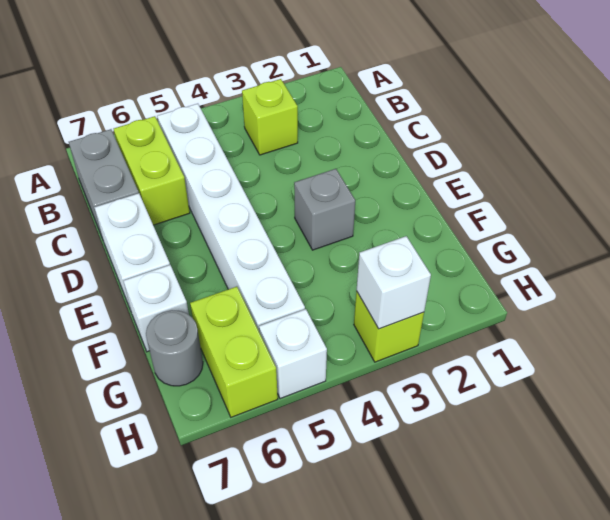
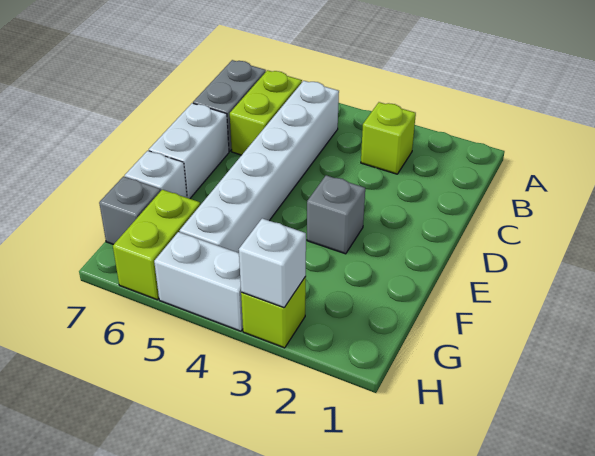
grey 1x1 round brick [146,310,203,386] -> grey 1x1 brick [99,176,161,245]
white 1x1 brick [259,309,327,399] -> white 1x2 brick [154,232,243,331]

